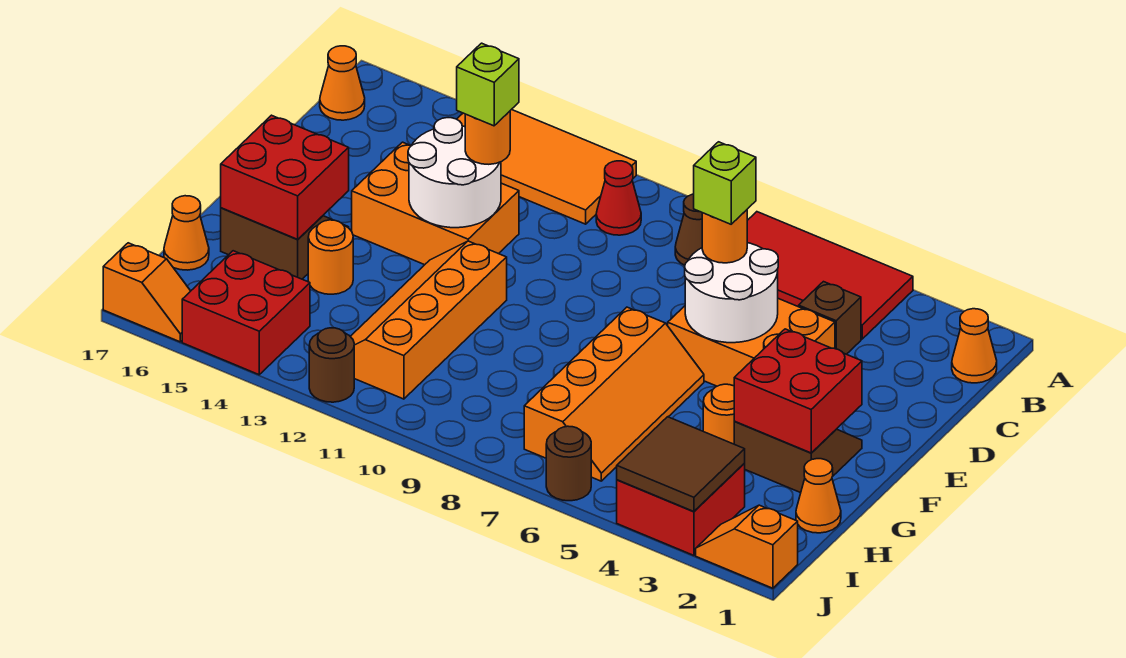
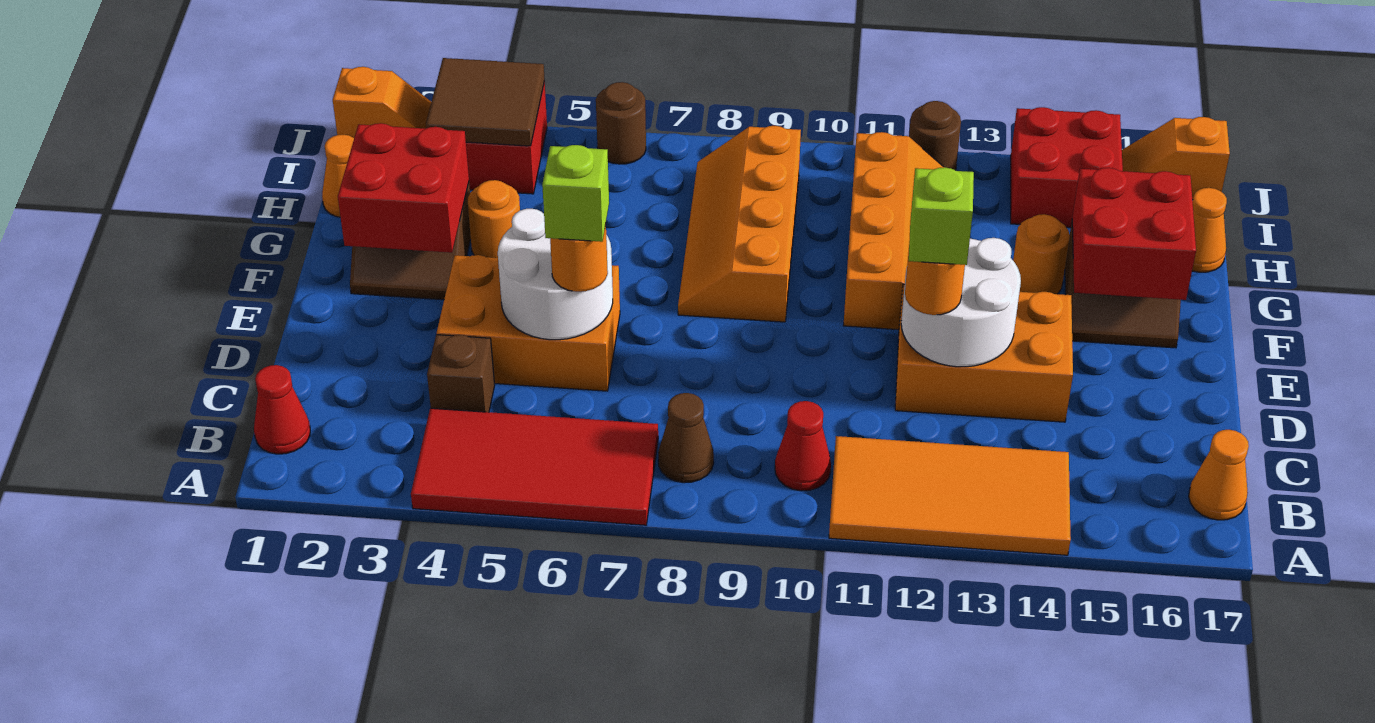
orange 1x1 cone [952,309,997,383] -> red 1x1 cone [254,365,310,454]
orange 2x4 slope [524,307,704,481] -> orange 2x4 slope moved to [678,126,801,322]

